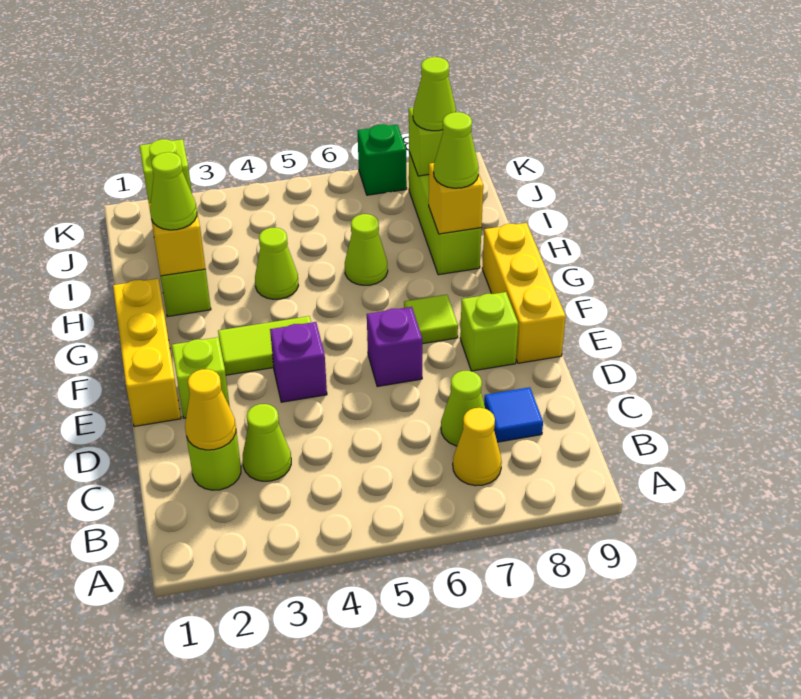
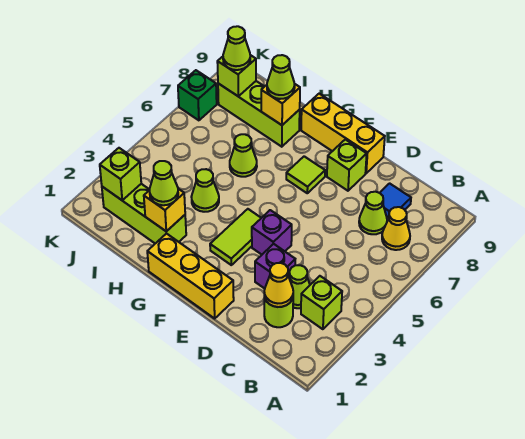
lime 1x1 brick [172,337,230,418] -> lime 1x1 brick moved to [301,276,342,329]
purple 1x1 brick [367,307,422,387] -> purple 1x1 brick moved to [255,244,295,289]

